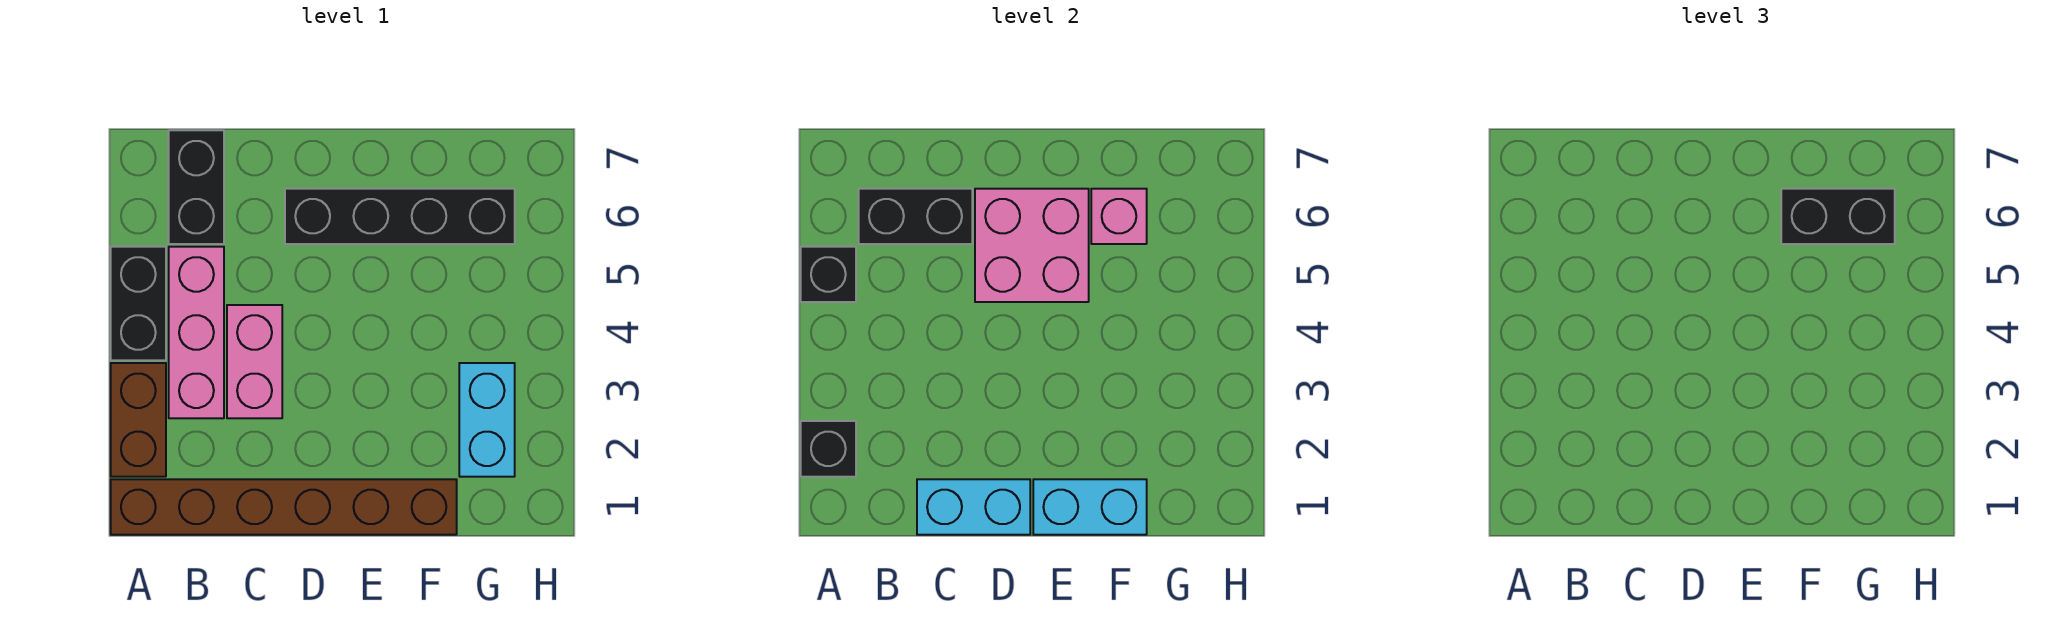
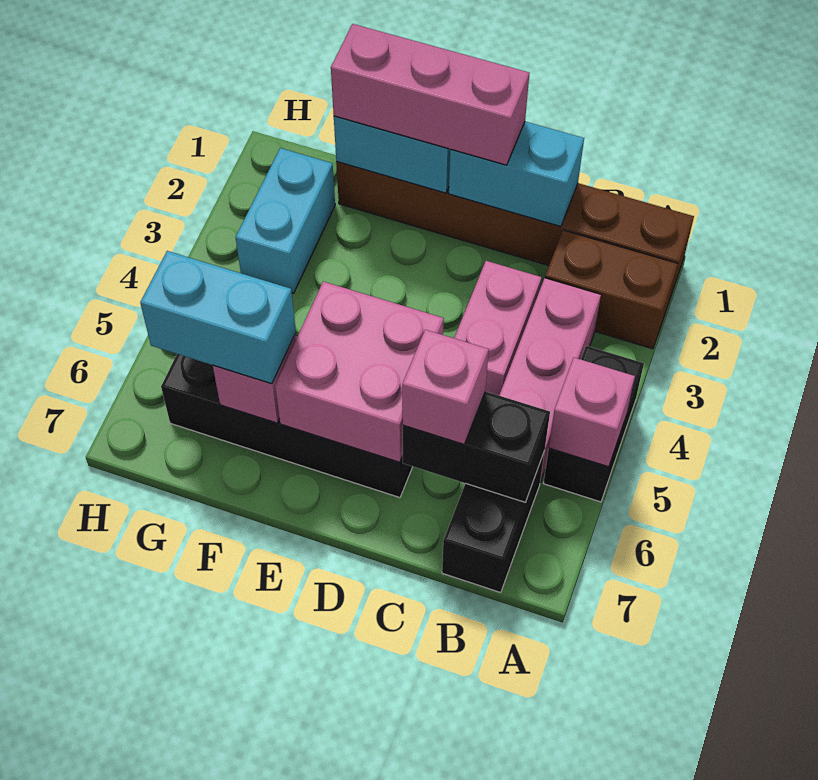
brown 1x2 brick [111,363,166,477] -> brown 1x2 brick turned to [545,230,678,349]
black 1x1 brick [801,421,856,477] -> none
black 1x1 brick [801,247,856,302] -> pink 1x1 brick [549,358,635,467]
none -> pink 1x1 brick [402,330,489,444]
none -> pink 1x3 brick [331,24,529,165]
black 1x2 brick [1781,189,1895,244] -> cyan 1x2 brick [140,251,296,384]

